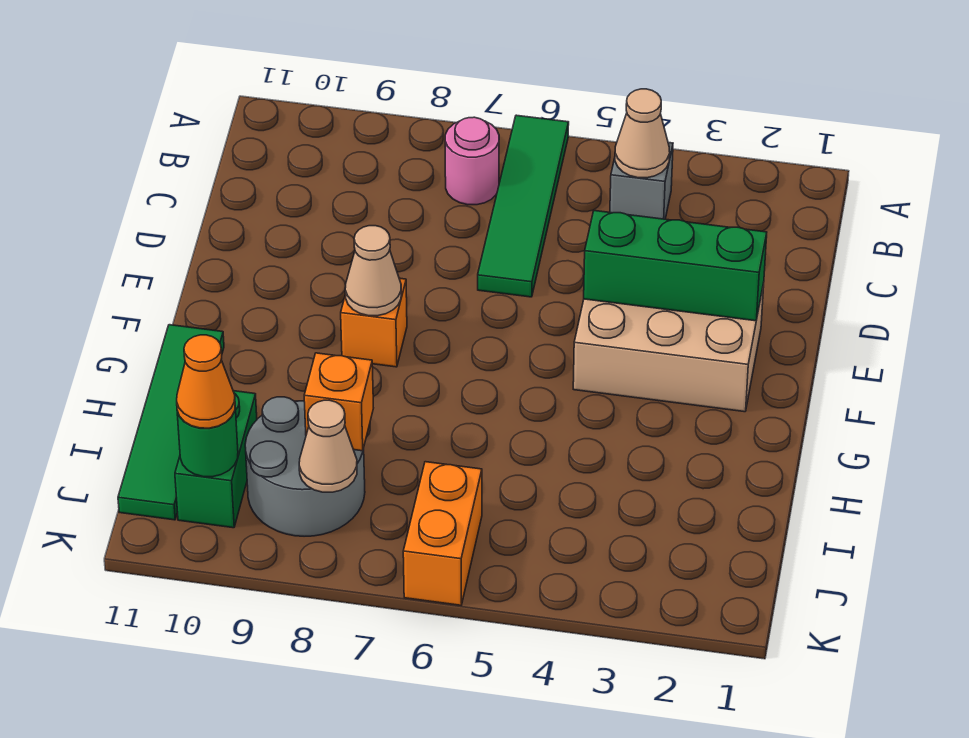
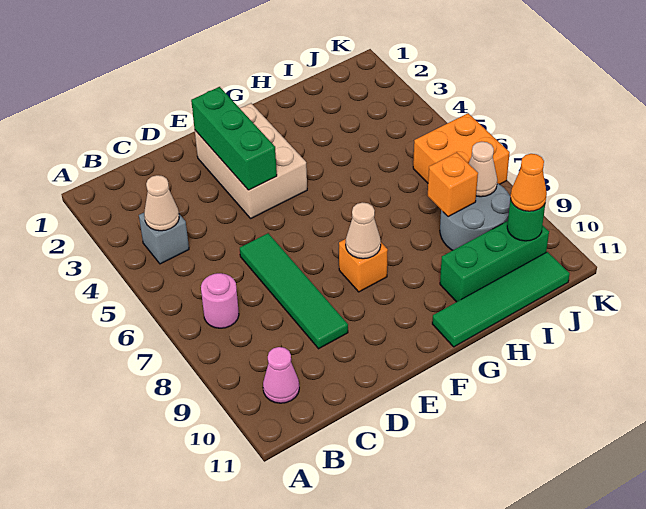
green 1x4 tile [478,115,569,297] -> green 1x4 tile turned to [240,233,348,349]
none -> pink 1x1 cone [263,347,299,403]
green 1x2 brick [175,391,257,528] -> green 1x3 brick [440,221,549,302]
orange 1x2 brick [403,462,482,605] -> orange 2x2 brick [413,113,510,184]

